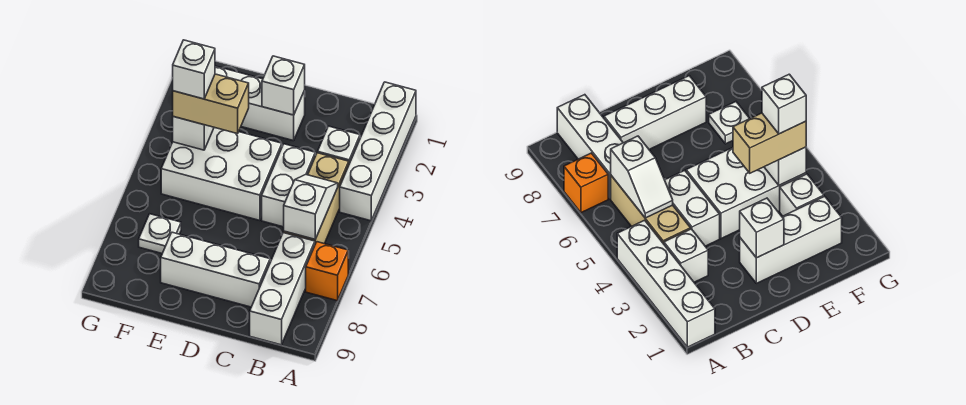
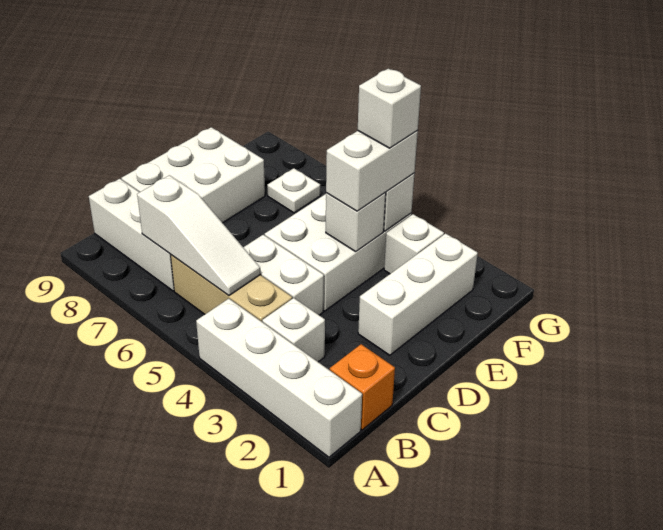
orange 1x1 brick [306,242,348,301] -> orange 1x1 brick moved to [330,344,395,430]
white 1x2 slope [284,174,338,239] -> white 1x3 slope [137,175,260,296]
white 1x3 brick [161,232,270,307] -> white 2x3 brick [121,127,265,223]
white 1x1 brick [262,56,305,115] -> white 1x1 brick moved to [326,192,386,252]
tan 1x2 brick [173,74,249,134] -> white 1x2 brick [326,131,418,211]

